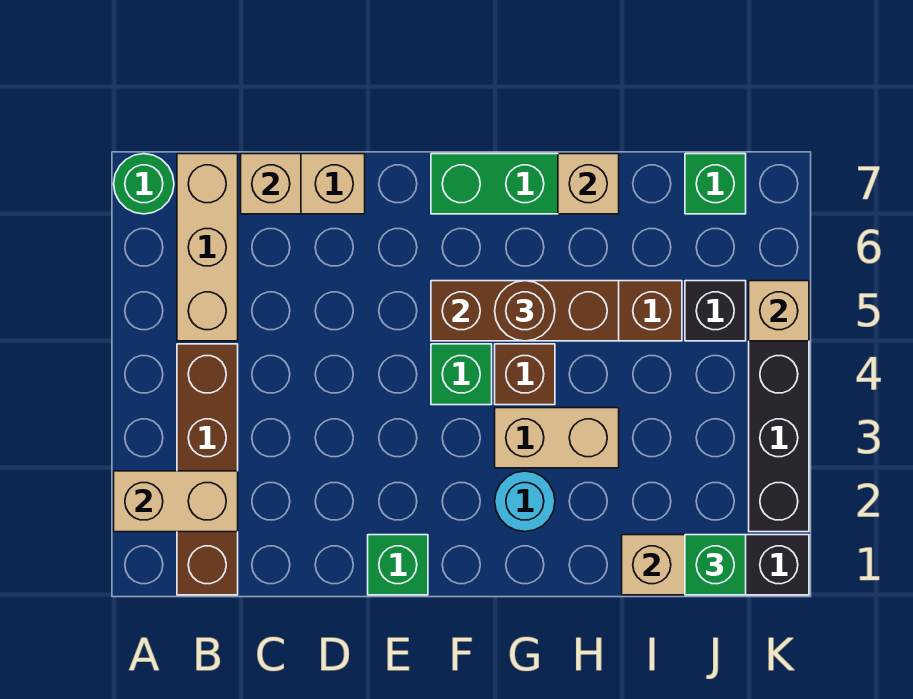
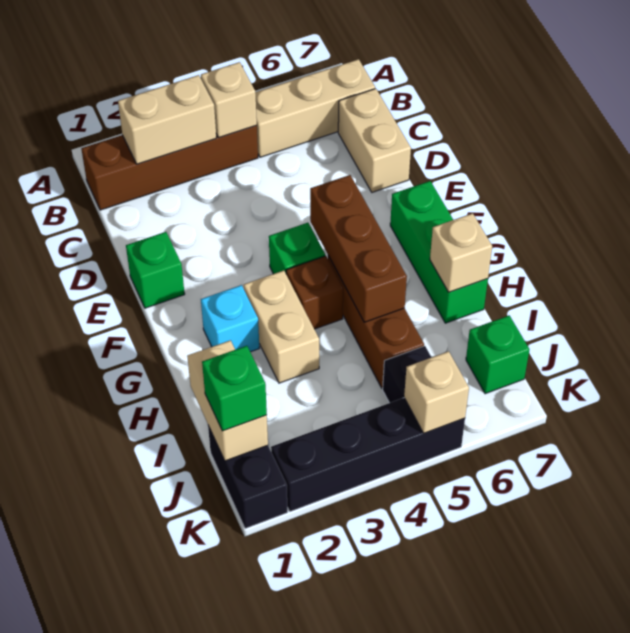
tan 1x2 brick [114,471,238,532] -> tan 1x2 brick turned to [118,75,216,164]
green 1x1 round brick [114,154,174,214] -> none
tan 1x1 brick [241,154,301,214] -> tan 1x1 brick moved to [201,62,257,138]
cyan 1x1 round brick [495,471,555,532] -> cyan 1x1 brick [201,285,259,352]
brown 1x1 round brick [495,281,555,341] -> none

